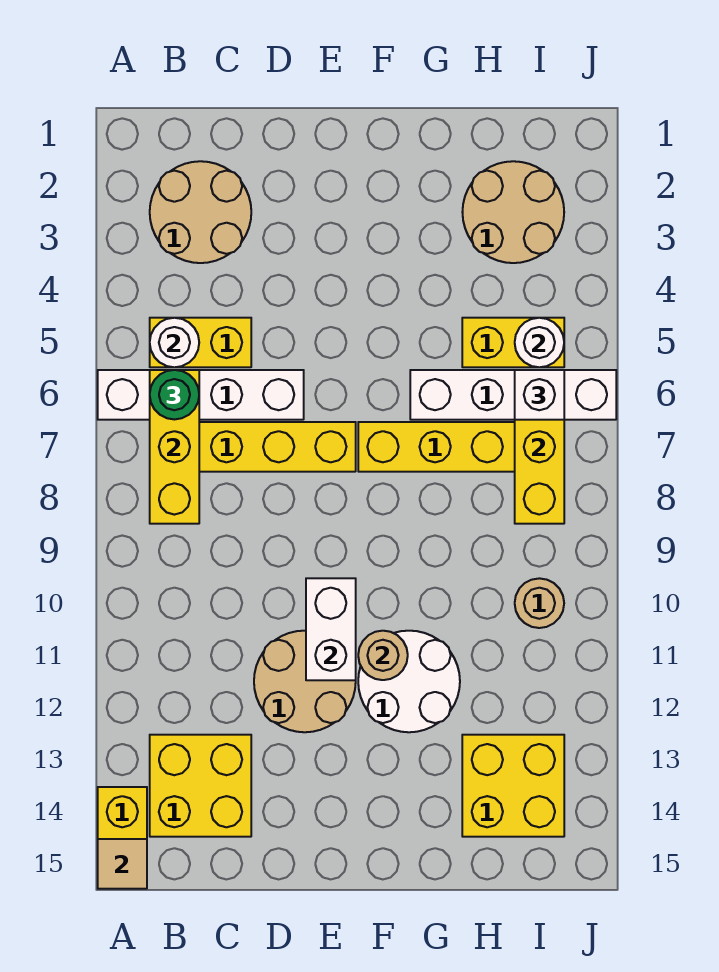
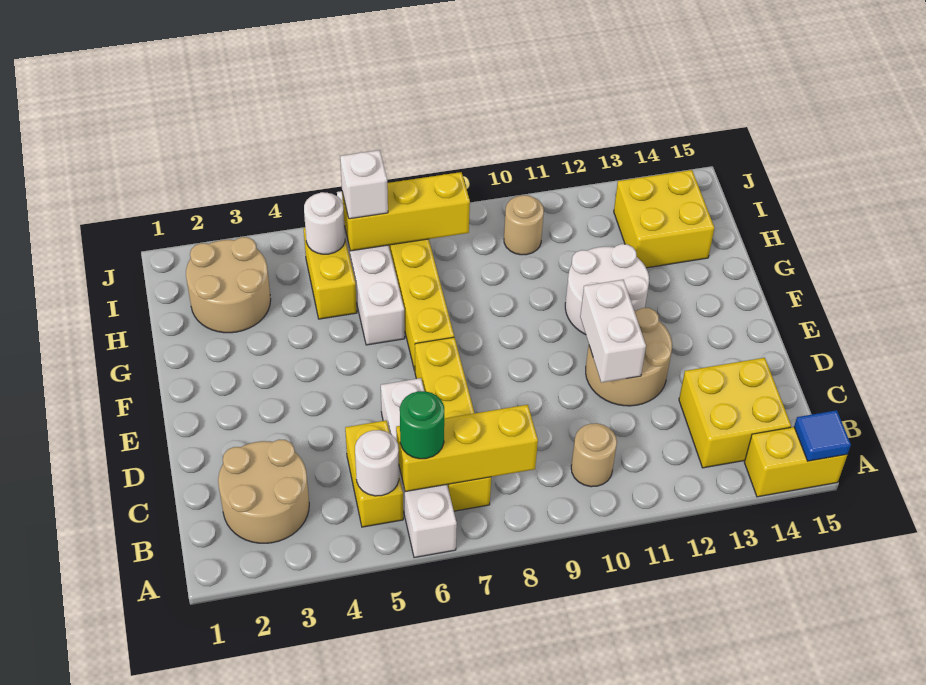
tan 1x1 tile [98,839,147,889] -> blue 1x1 tile [794,410,851,461]
white 1x2 brick [306,578,356,680] -> white 1x2 brick turned to [580,280,646,383]
tan 1x1 round brick [358,631,408,680] -> tan 1x1 round brick moved to [571,423,617,487]

